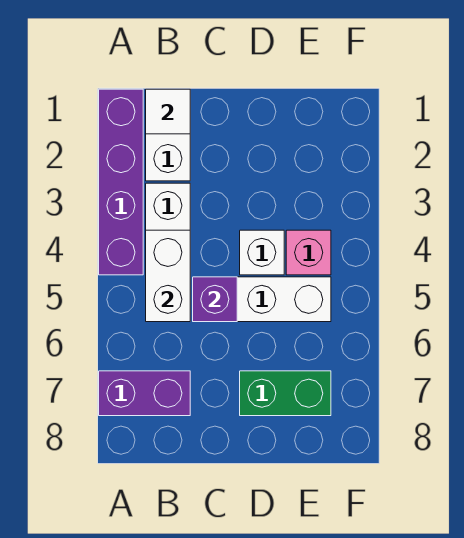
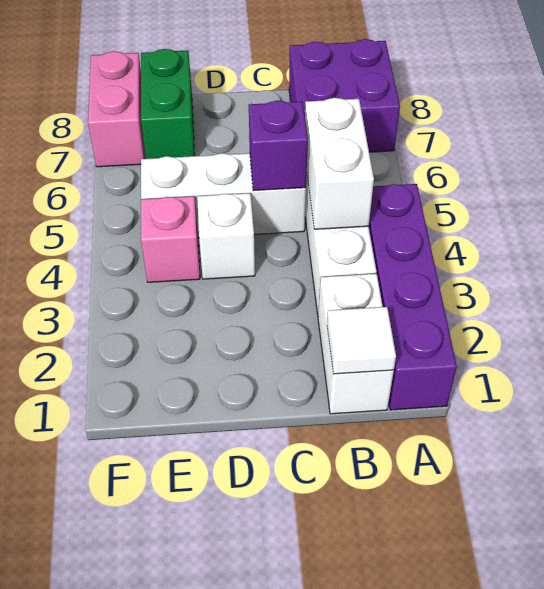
purple 1x2 brick [99,371,190,416] -> purple 2x2 brick [289,39,400,152]
green 1x2 brick [240,371,331,416] -> green 1x2 brick turned to [141,49,195,159]
none -> pink 1x2 brick [88,51,144,167]

